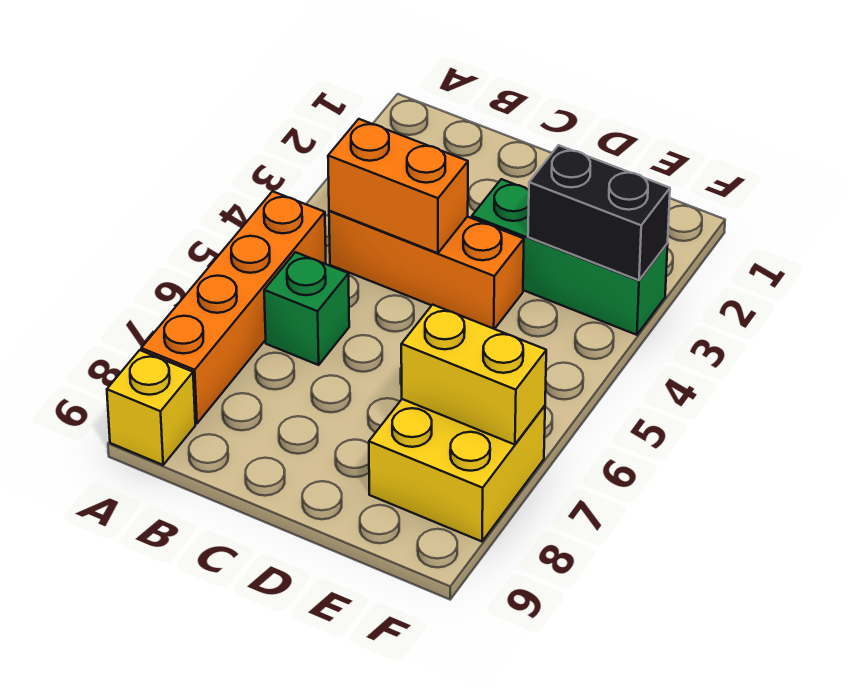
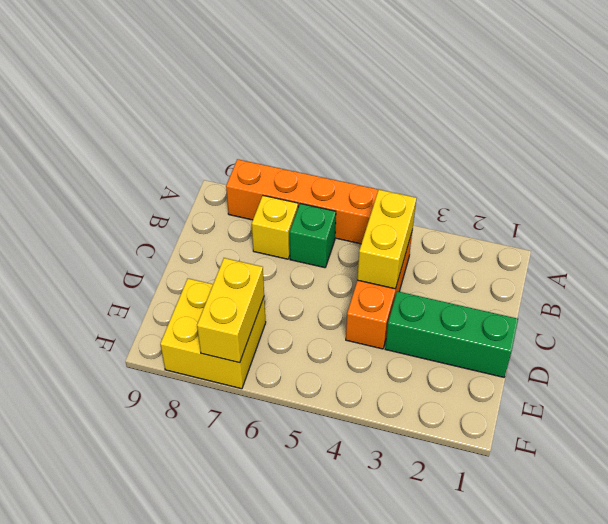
yellow 1x1 brick [107,350,195,465] -> yellow 1x1 brick moved to [252,196,298,259]
orange 1x2 brick [328,119,468,253] -> yellow 1x2 brick [357,190,416,289]
green 1x3 brick [472,179,668,335] -> green 1x3 brick turned to [385,291,518,377]
black 1x2 brick [528,145,670,280] -> none

